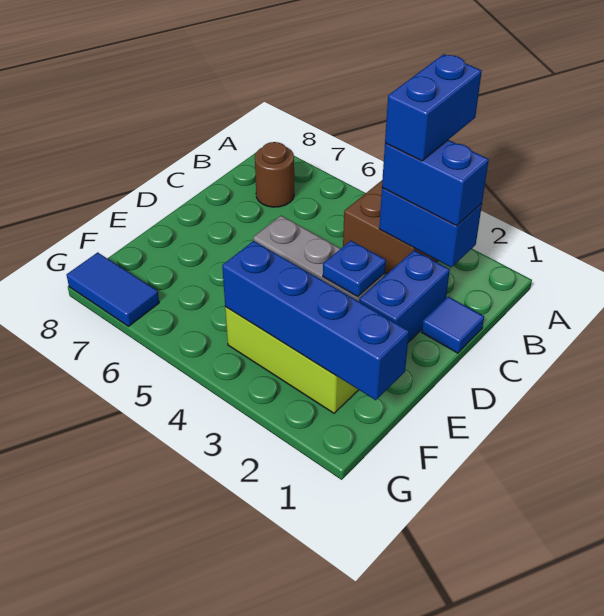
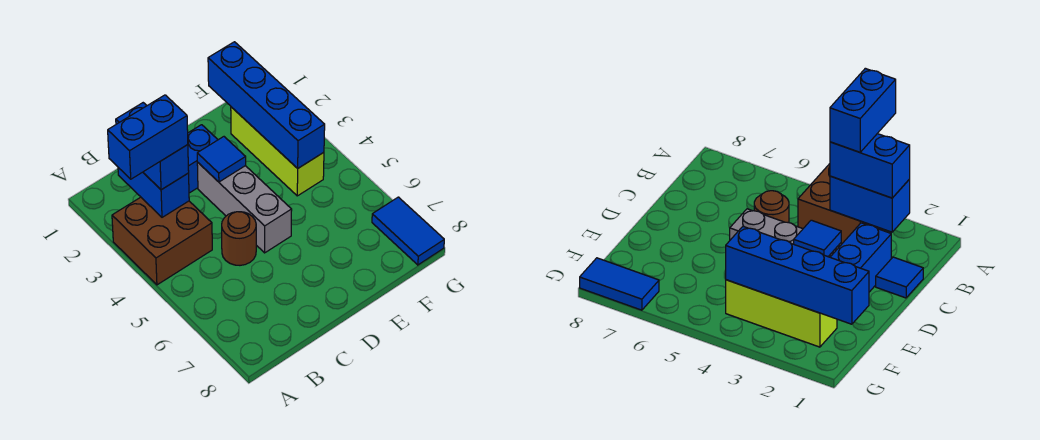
brown 1x1 round brick [255,142,294,207] -> brown 1x1 round brick moved to [222,212,256,265]
blue 1x1 plate [323,241,386,297] -> blue 1x1 tile [197,137,246,182]

